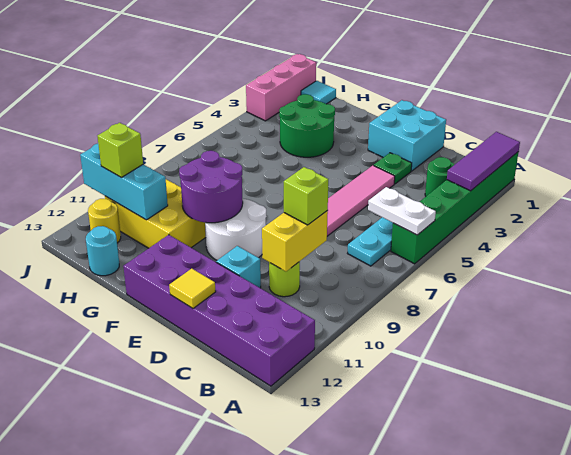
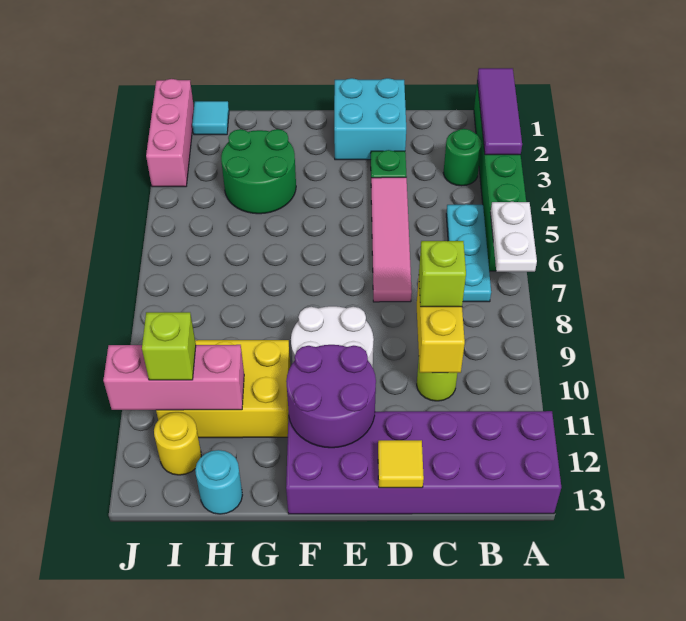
white 1x2 plate [368,187,436,235] -> white 1x2 plate turned to [490,202,537,272]
cyan 1x1 brick [216,246,261,288] -> none
purple 2x2 round brick [179,151,243,223] -> purple 2x2 round brick moved to [286,345,376,448]
cyan 1x3 brick [80,144,168,220] -> pink 1x3 brick [103,345,244,410]

